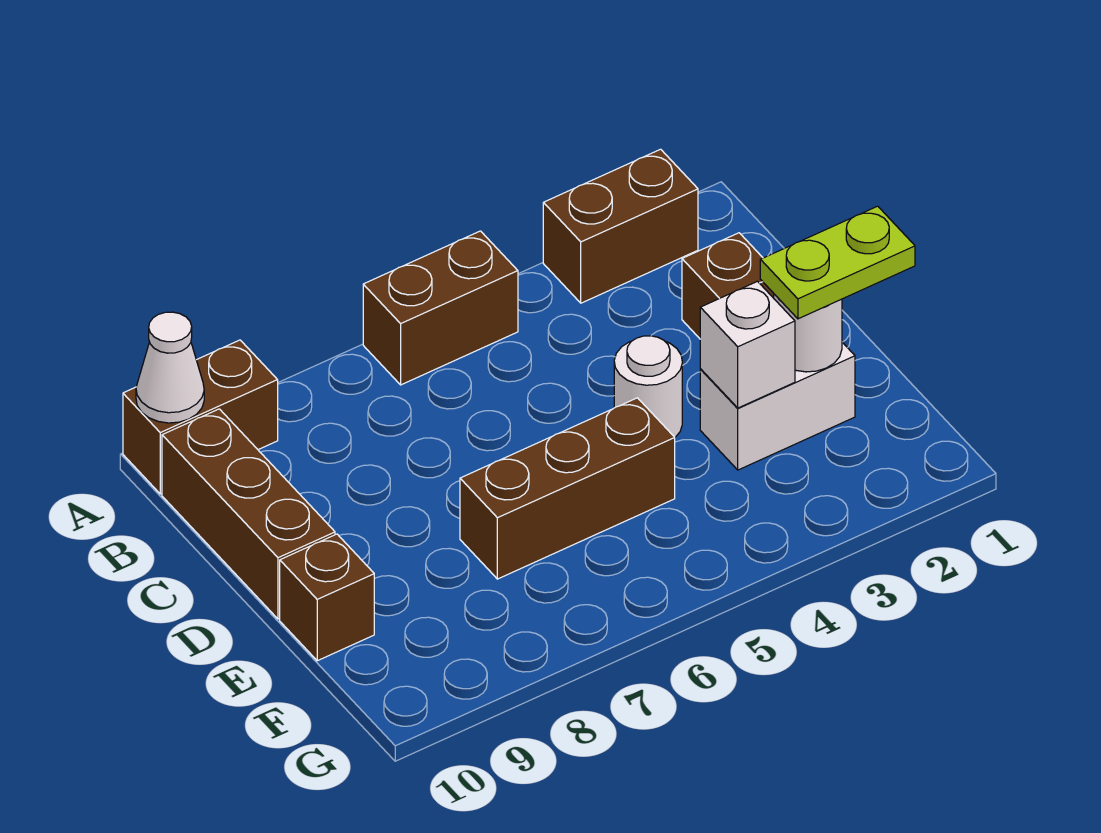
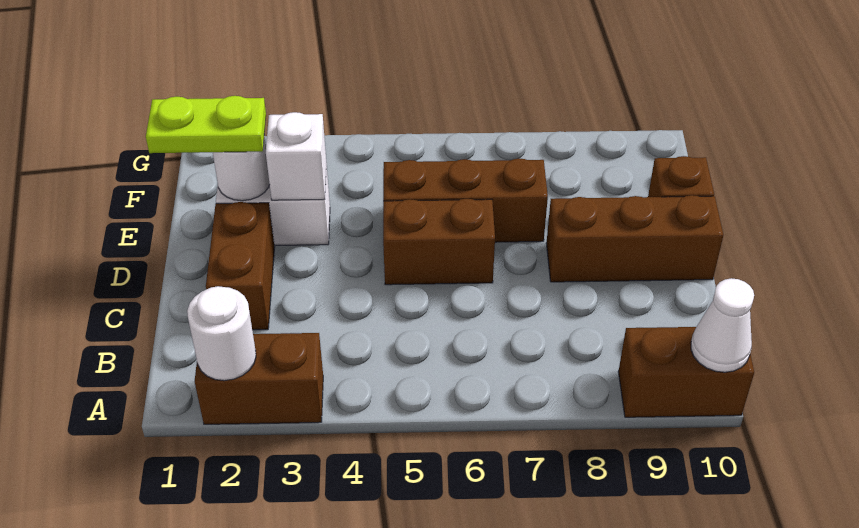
brown 1x2 brick [363,231,518,385] -> brown 1x2 brick moved to [383,199,495,285]
brown 1x3 brick [162,409,335,619] -> brown 1x3 brick turned to [546,195,723,282]
white 1x1 round brick [614,336,682,437] -> white 1x1 round brick moved to [187,286,256,381]

